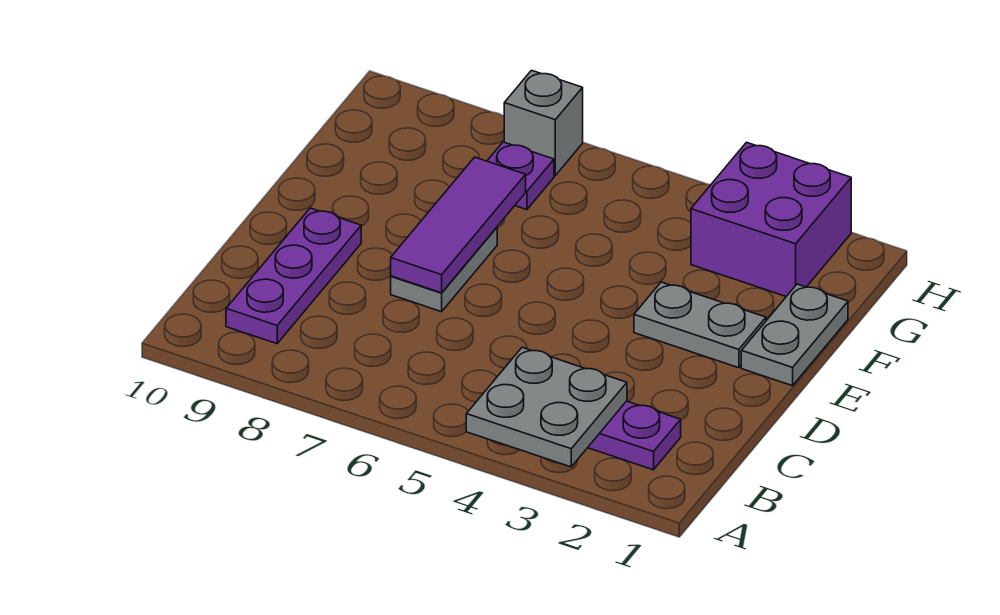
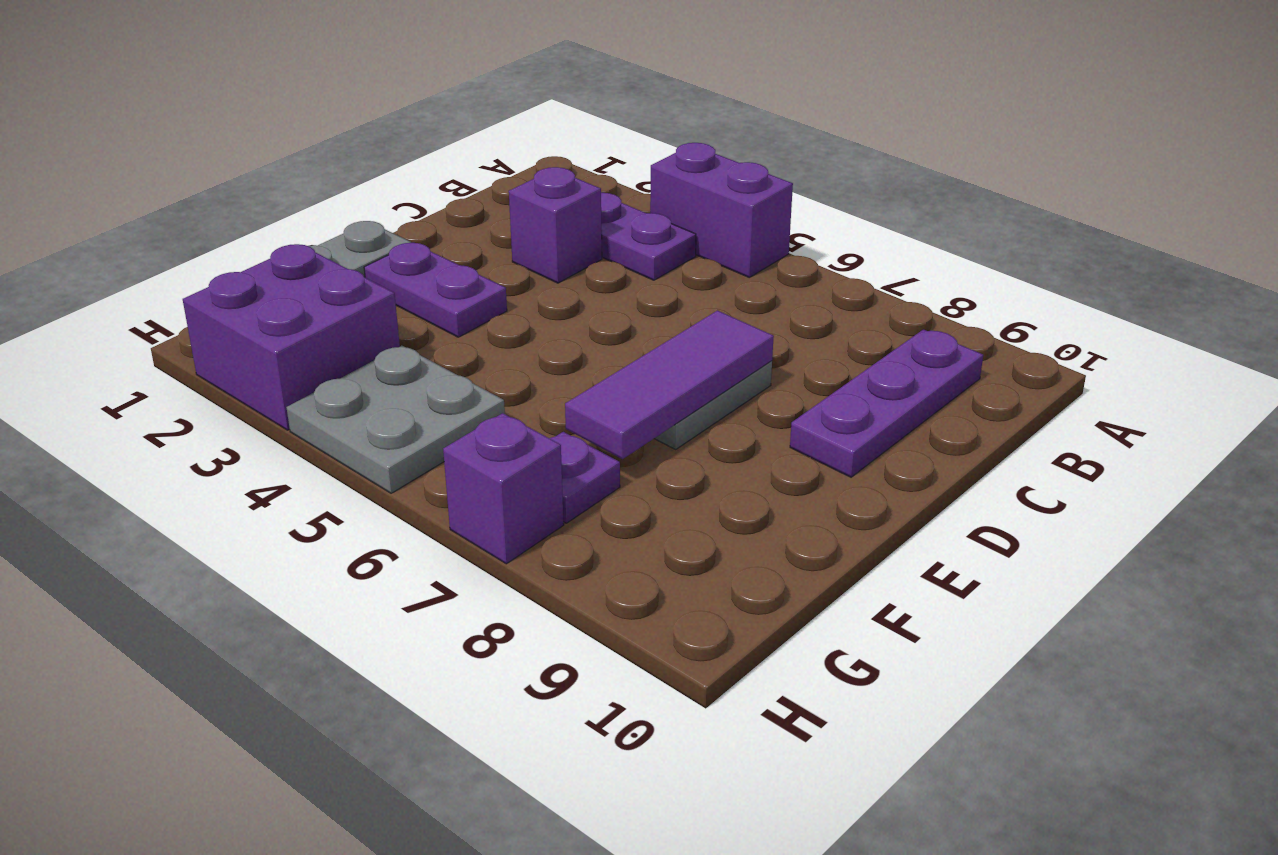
grey 2x2 plate [466,347,627,467] -> grey 2x2 plate moved to [286,346,505,493]
none -> purple 1x2 brick [650,143,793,277]
none -> purple 1x1 brick [509,167,602,283]
grey 1x2 plate [634,282,766,368] -> purple 1x2 plate [364,243,507,337]
grey 1x1 brick [504,70,583,175] -> purple 1x1 brick [443,413,564,564]

